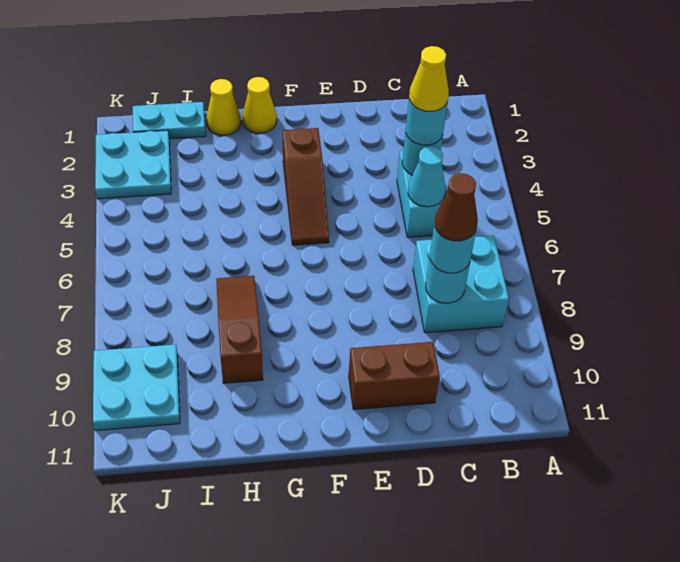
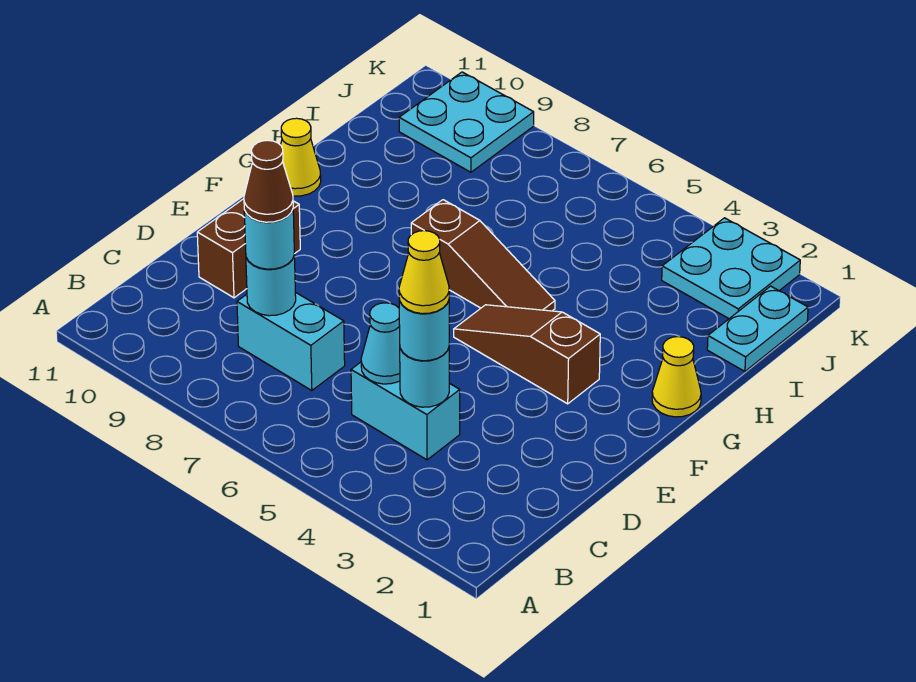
cyan 2x2 brick [413,235,509,333] -> cyan 1x2 brick [237,292,345,391]
yellow 1x1 cone [206,79,241,135] -> yellow 1x1 cone moved to [281,118,321,196]
brown 1x3 slope [216,276,263,383] -> brown 1x3 slope moved to [411,200,555,311]

